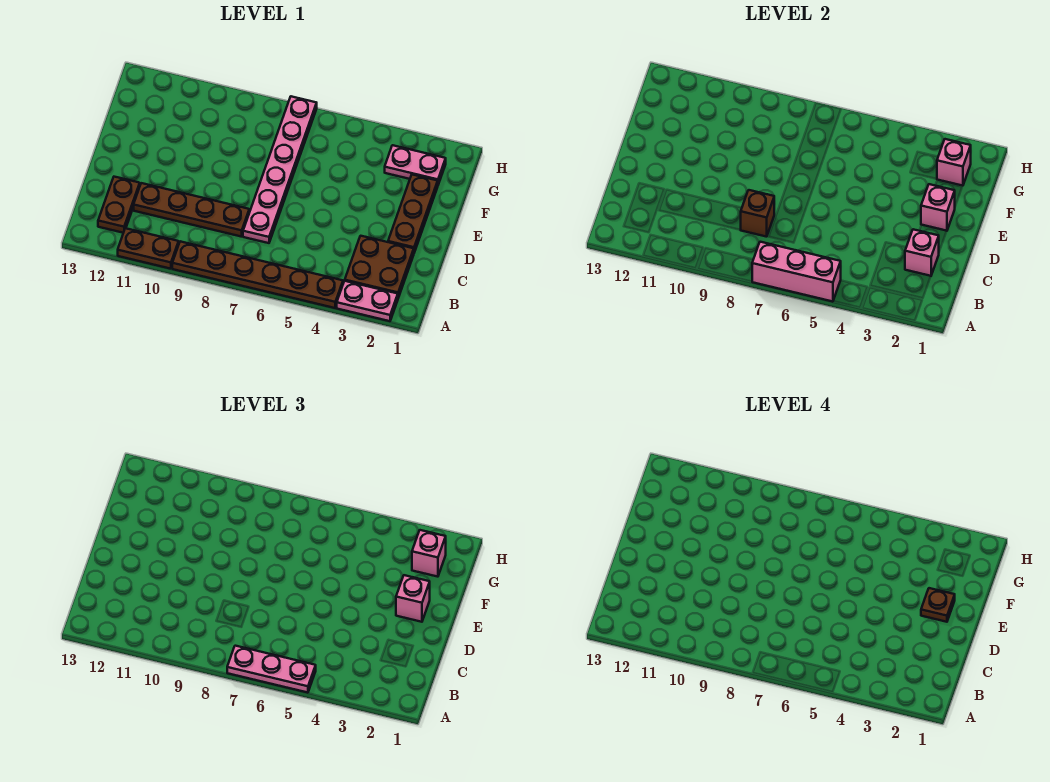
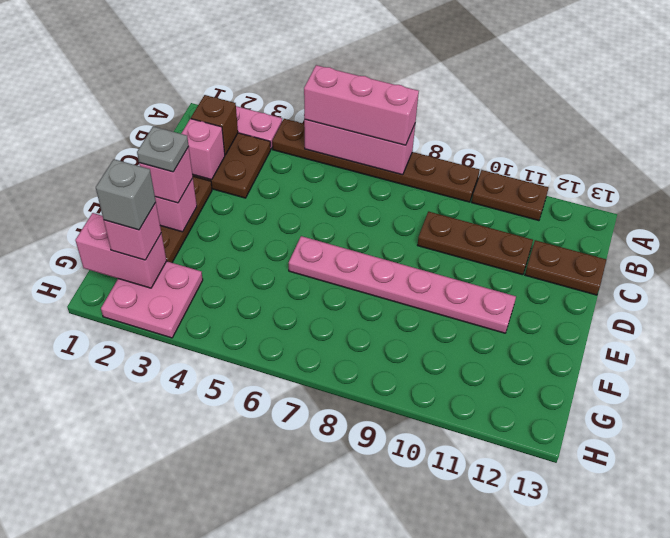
pink 1x3 plate [227,646,316,693] -> pink 1x3 brick [304,65,419,145]
brown 1x2 plate [98,177,140,233] -> brown 1x2 plate turned to [525,240,606,295]
pink 1x6 plate [243,96,317,243] -> pink 1x6 plate turned to [289,236,516,333]
brown 1x4 plate [134,183,249,237] -> brown 1x3 plate [418,212,533,275]
brown 1x1 brick [741,190,774,237] -> brown 1x1 brick moved to [191,95,238,155]
brown 1x1 plate [921,588,955,622] -> grey 1x1 plate [137,126,189,172]
pink 1x2 plate [385,145,446,185] -> pink 2x2 plate [101,261,203,338]
pink 1x1 brick [937,139,971,186] -> pink 1x2 brick [75,213,167,288]
none -> grey 1x1 brick [96,159,156,230]

